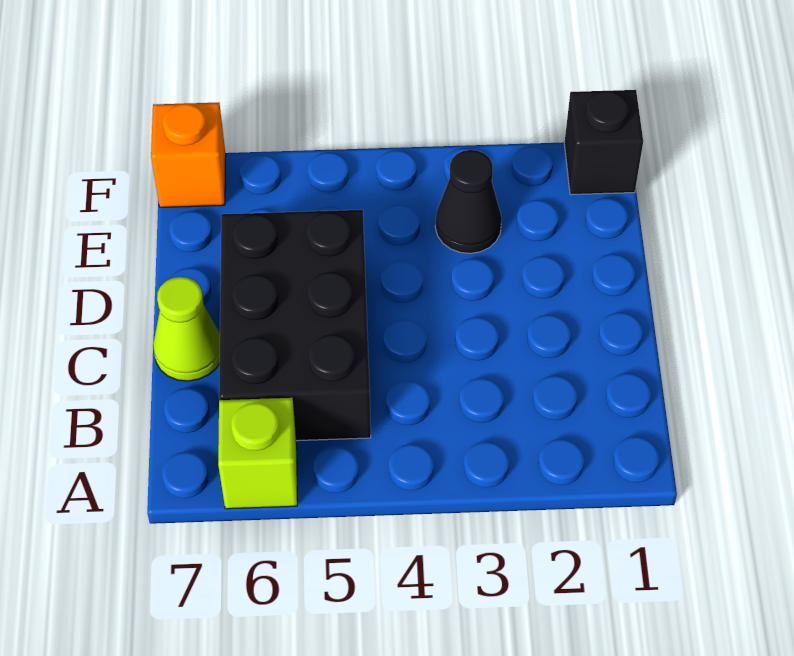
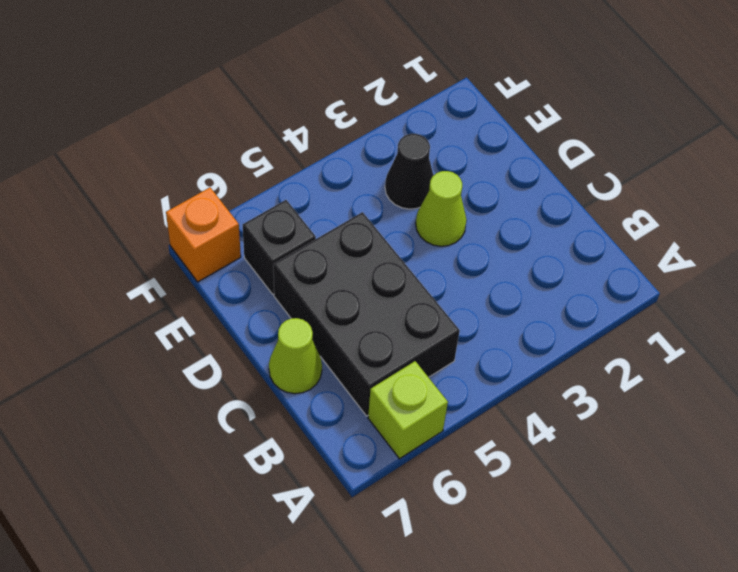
none -> lime 1x1 cone [416,171,467,246]
black 1x1 brick [564,90,643,195] -> black 1x1 brick moved to [243,200,316,294]

